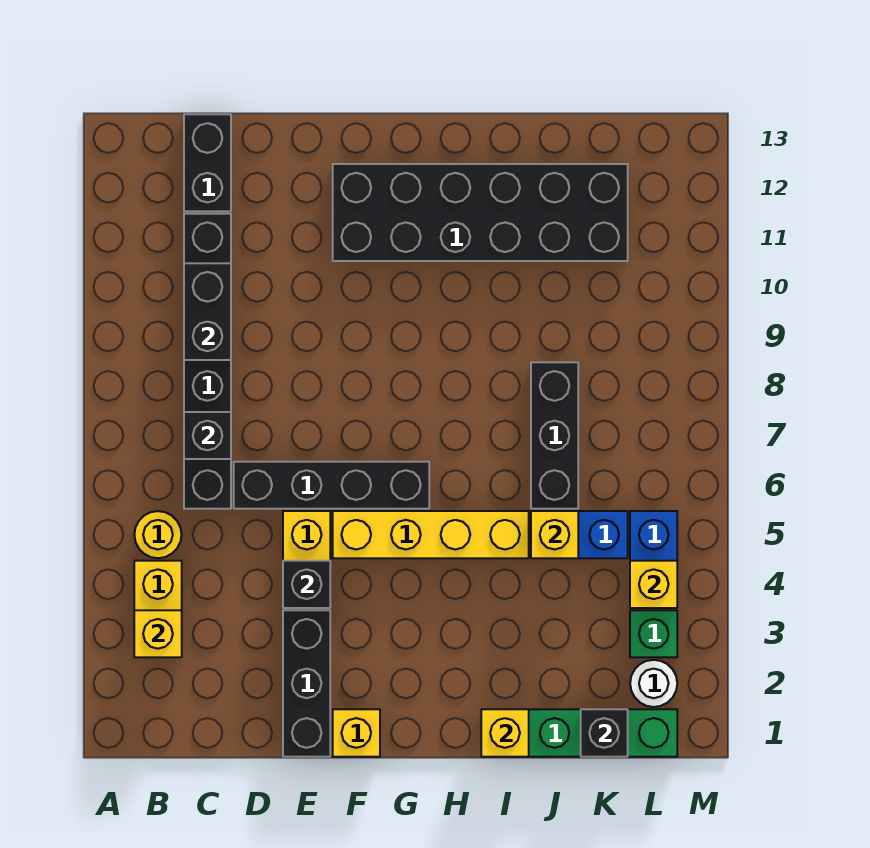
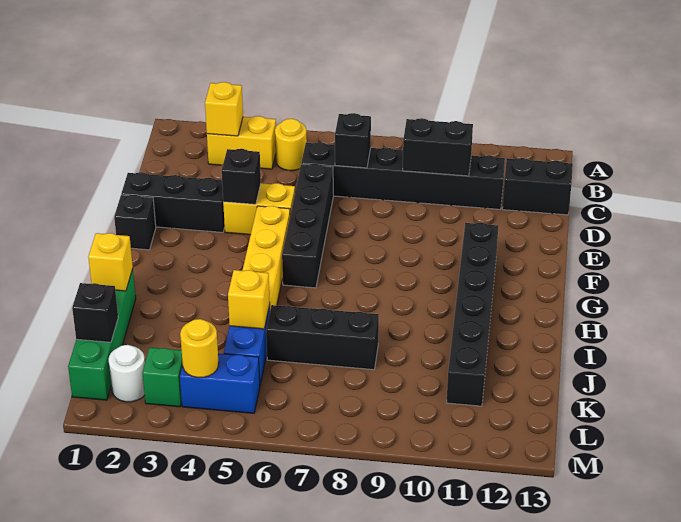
yellow 1x1 brick [333,709,380,757] -> black 1x1 brick [114,195,156,250]
black 2x6 brick [333,164,628,261] -> black 1x6 brick [446,223,498,406]
yellow 1x1 brick [630,561,677,608] -> yellow 1x1 round brick [180,319,219,378]

